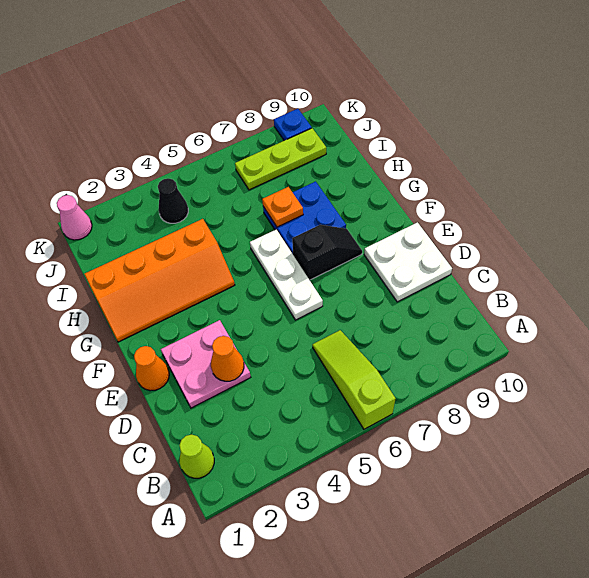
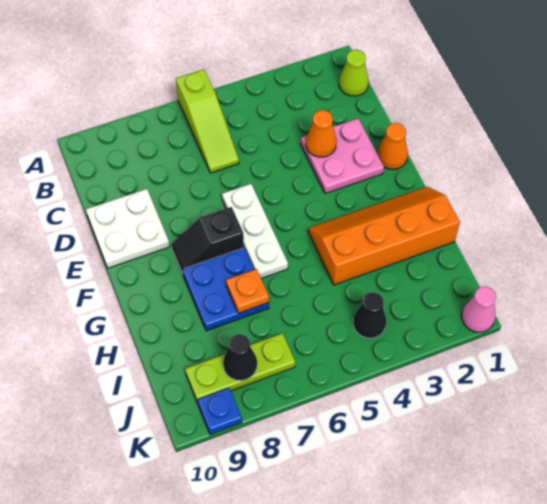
none -> black 1x1 cone [223,334,257,381]

